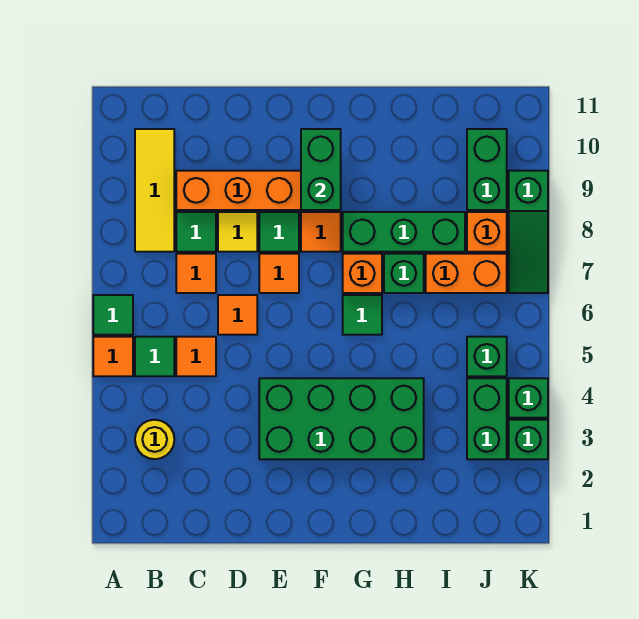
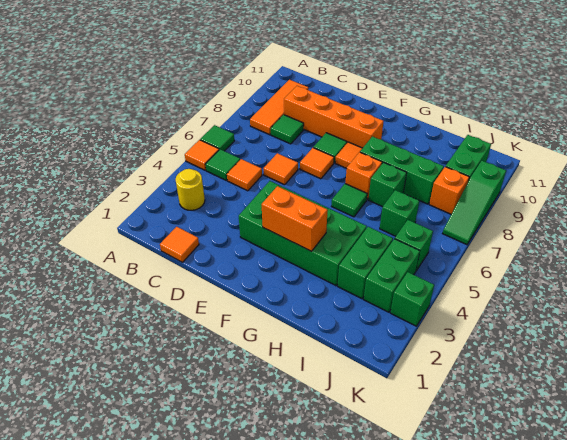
yellow 1x3 tile [135,129,174,252] -> orange 1x3 tile [250,80,308,135]
orange 1x1 tile [176,254,216,293] -> orange 1x1 tile moved to [160,227,199,262]
yellow 1x1 tile [218,212,257,252] -> none
green 1x2 brick [301,129,341,210] -> green 1x2 brick moved to [338,227,393,299]
orange 1x2 brick [426,254,507,293] -> orange 1x2 brick moved to [262,186,328,251]
green 1x1 brick [509,378,548,418] -> green 1x1 brick moved to [380,190,419,236]

